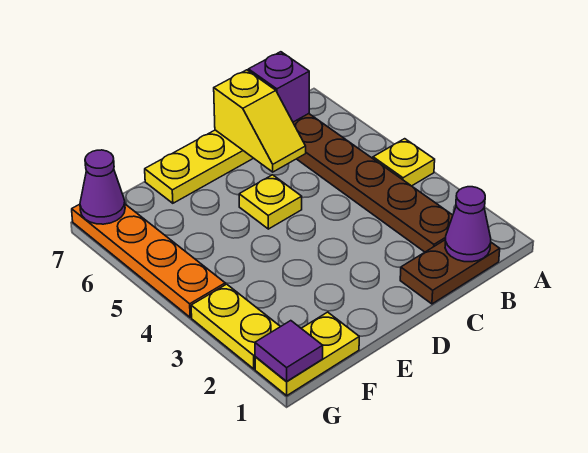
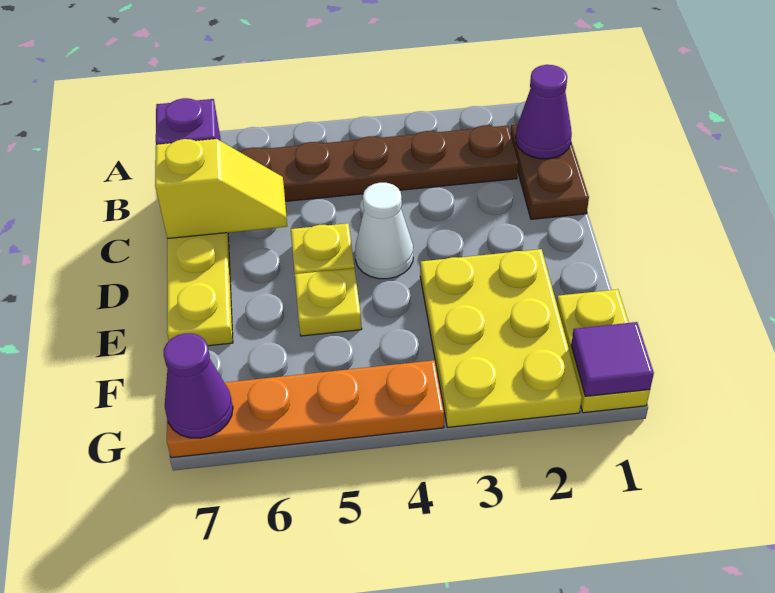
yellow 1x1 plate [373,139,435,186] -> yellow 1x1 plate moved to [295,268,362,336]
none -> white 1x1 cone [355,183,413,279]
yellow 1x2 plate [191,284,280,369] -> yellow 2x3 plate [420,249,582,427]

